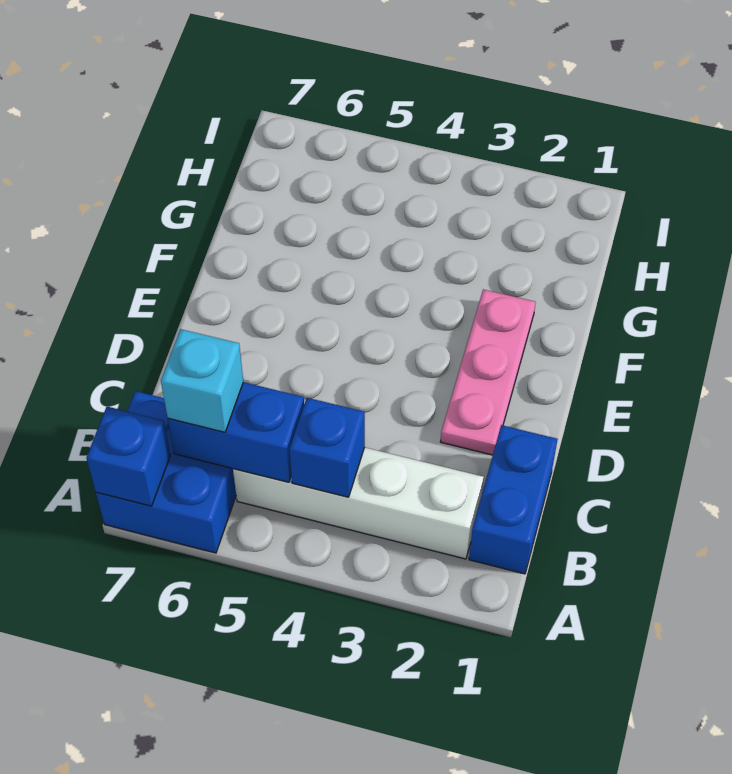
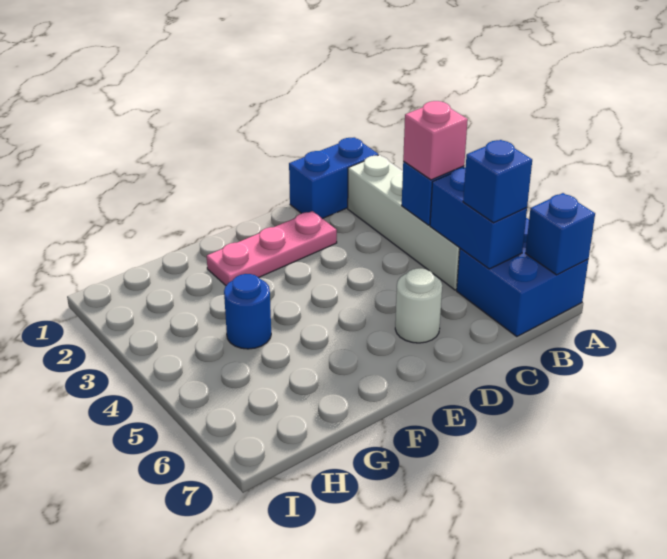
none -> pink 1x1 brick [403,101,468,180]
cyan 1x1 brick [161,329,243,432] -> blue 1x1 brick [463,140,532,223]
none -> white 1x1 round brick [395,268,442,343]
none -> blue 1x1 round brick [224,274,271,349]

